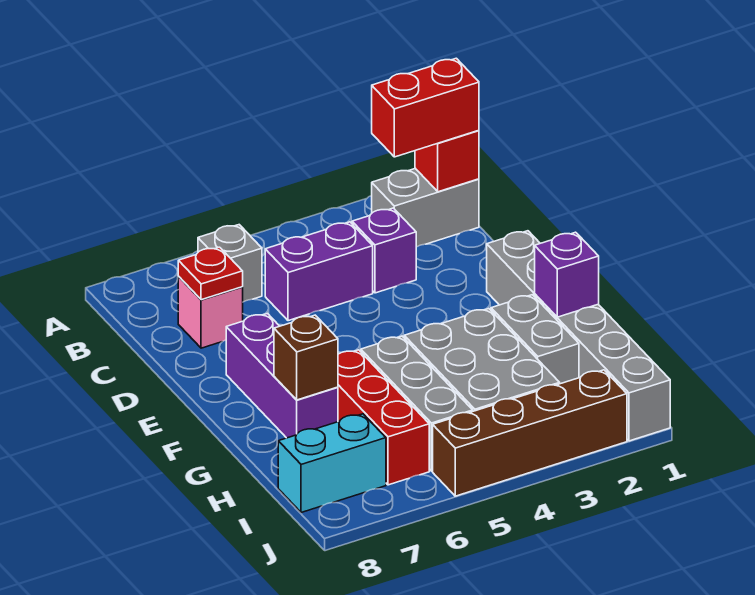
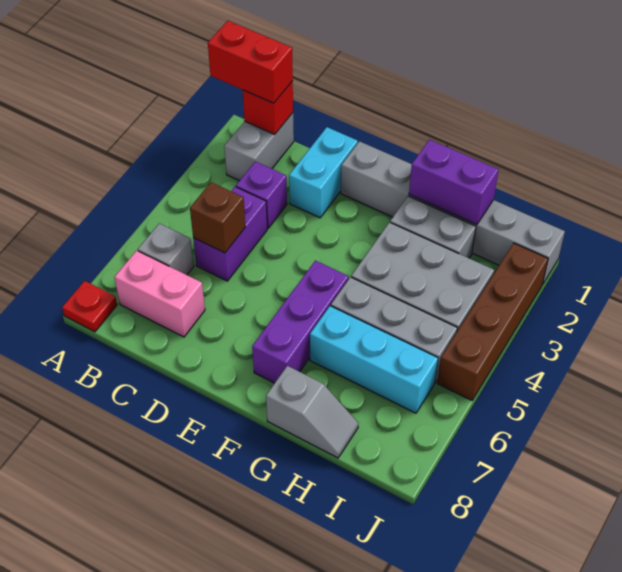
red 1x2 brick [372,58,479,157] -> red 1x2 brick turned to [208,21,293,103]
pink 1x1 brick [178,277,243,348] -> pink 1x2 brick [115,250,205,337]
red 1x1 plate [178,247,243,300] -> red 1x1 plate moved to [62,281,117,332]
purple 1x3 brick [226,314,338,438] -> purple 1x3 brick turned to [252,261,349,383]
purple 1x1 brick [535,232,599,317] -> purple 1x2 brick [409,140,499,225]
red 1x3 brick [338,350,429,485] -> cyan 1x3 brick [310,306,438,413]
brown 1x1 brick [274,315,338,400] -> brown 1x1 brick moved to [190,182,245,253]
none -> grey 1x2 slope [266,366,358,458]
cyan 1x2 brick [278,414,386,513] -> cyan 1x2 brick moved to [289,127,358,218]

